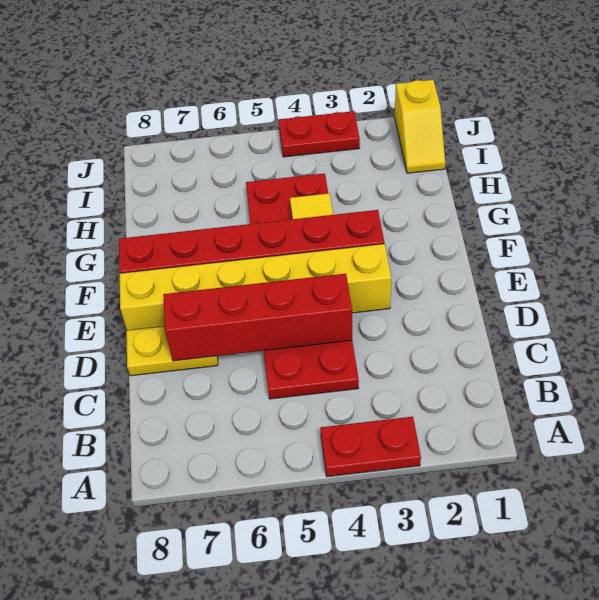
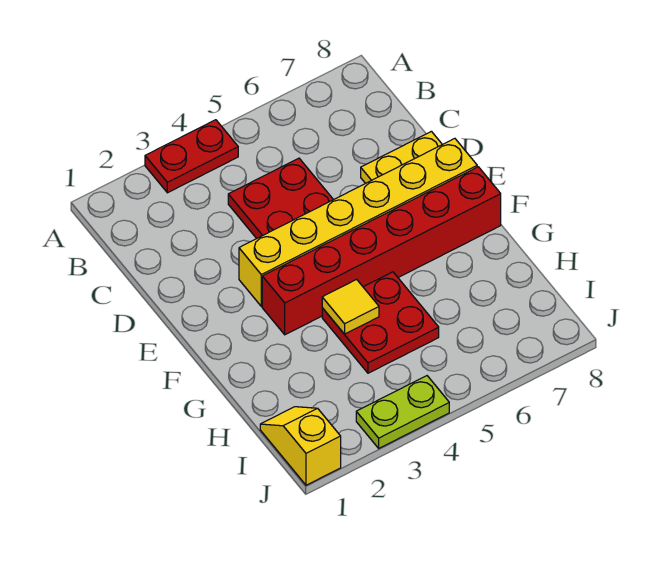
red 1x4 brick [163,274,352,361] -> none
red 1x2 plate [279,111,360,157] -> lime 1x2 plate [356,376,449,448]

